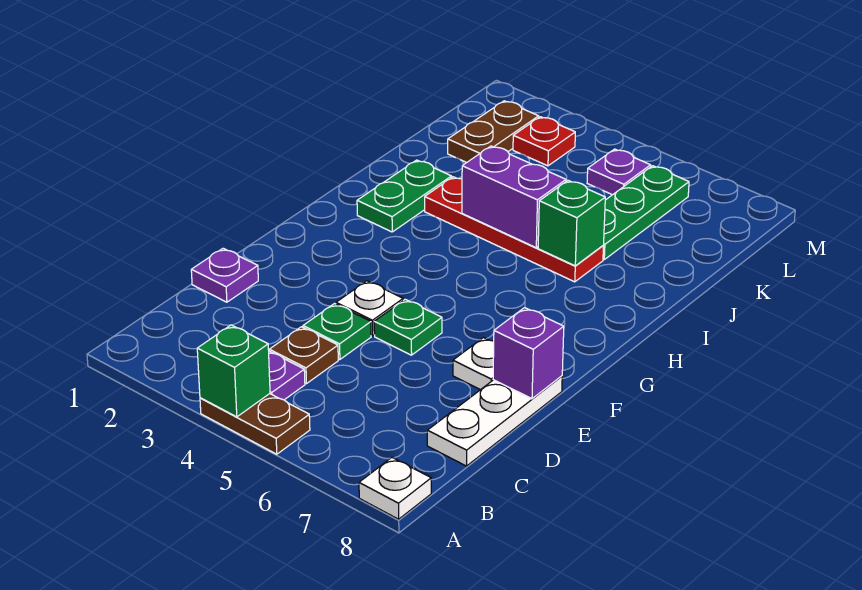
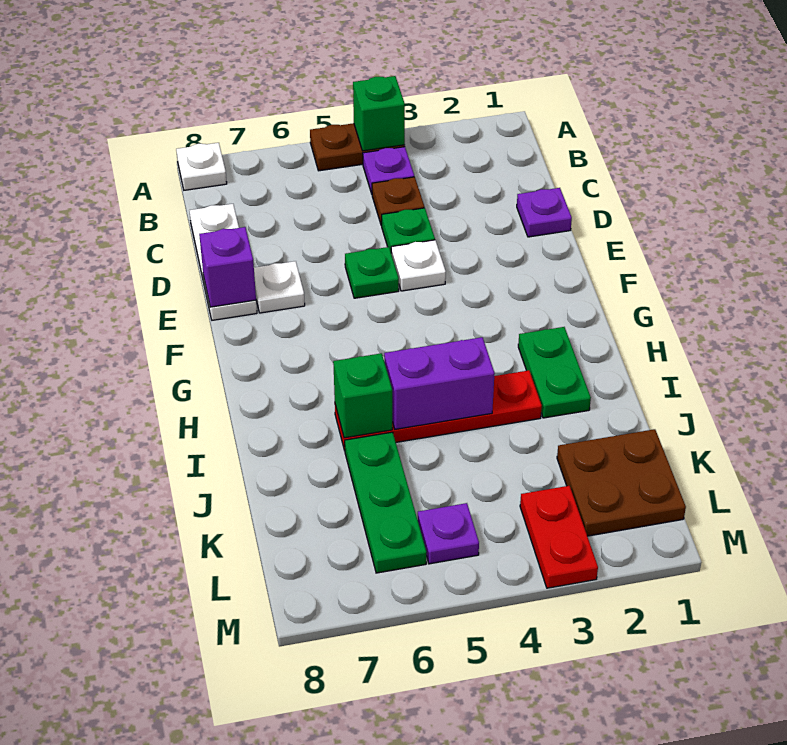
brown 1x2 plate [448,101,539,163] -> brown 2x2 plate [557,429,686,536]
red 1x1 plate [513,117,575,166] -> red 1x2 plate [520,486,598,588]

